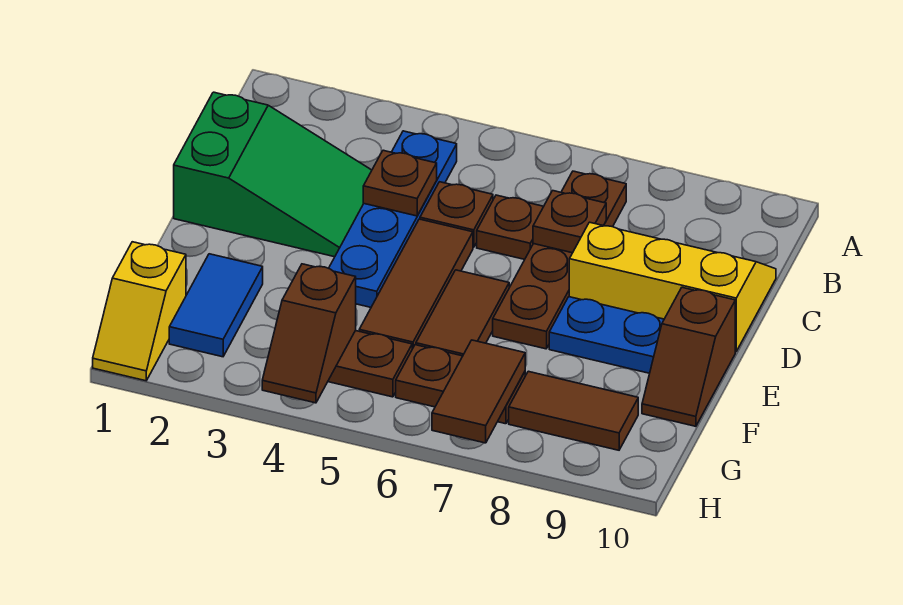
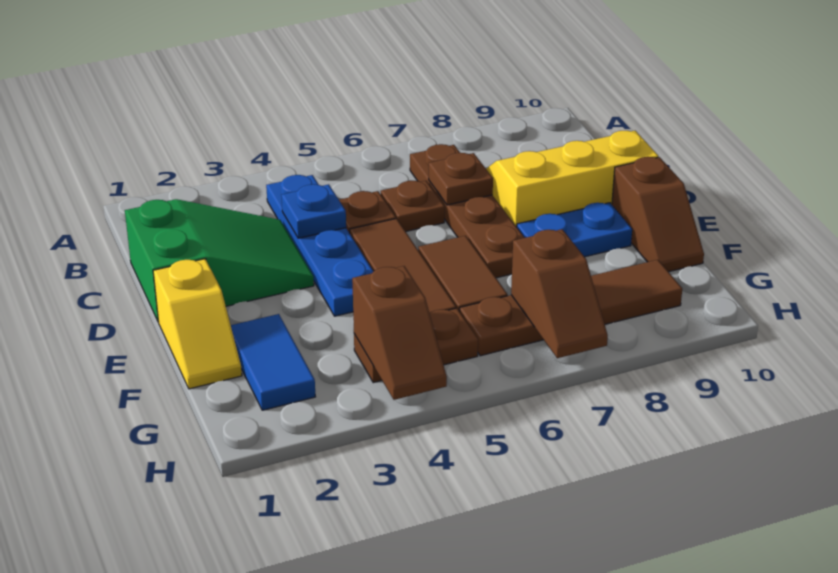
brown 1x1 plate [363,150,437,216] -> blue 1x1 plate [281,184,346,238]
yellow 1x2 slope [93,242,186,381] -> yellow 1x2 slope moved to [153,259,242,389]
brown 1x2 tile [432,340,525,443] -> brown 1x2 slope [511,229,608,358]

